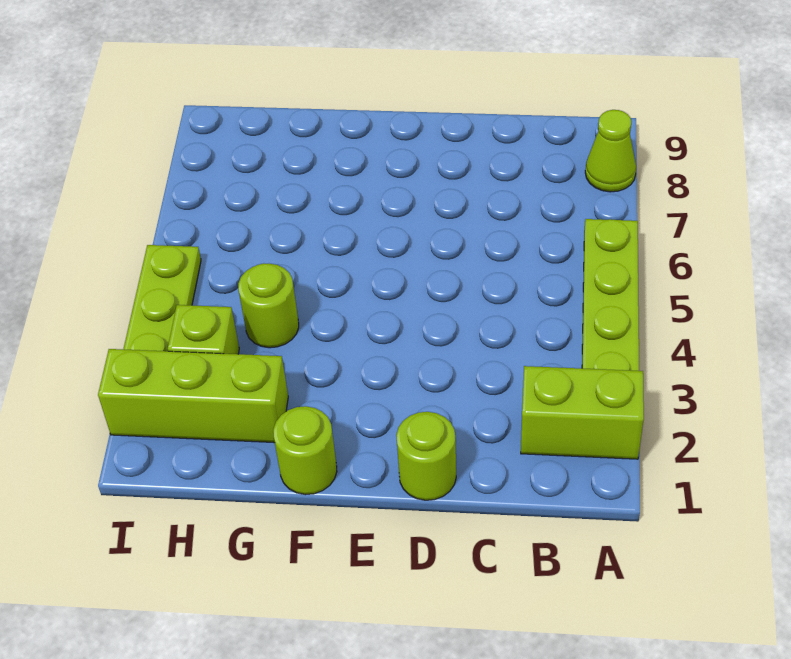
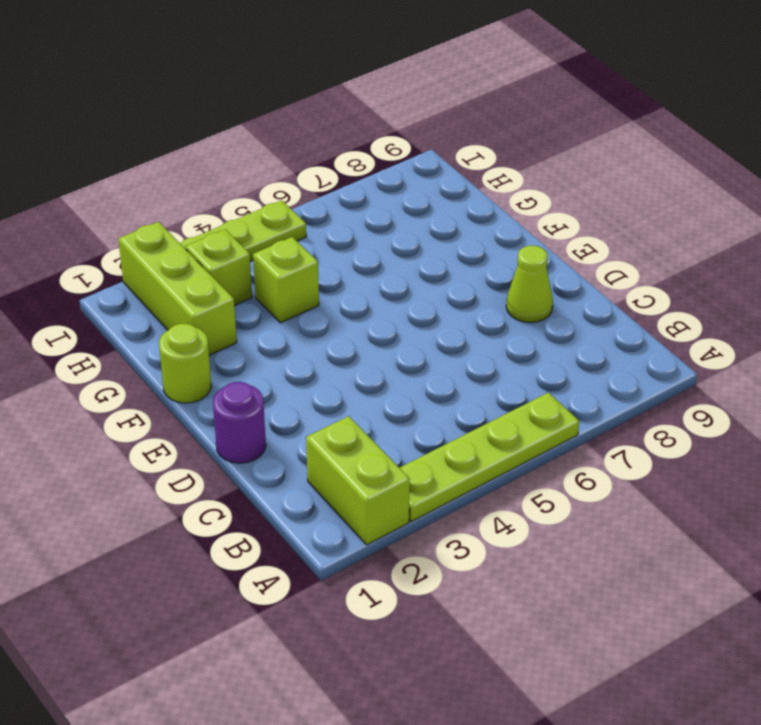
lime 1x1 cone [585,110,636,192] -> lime 1x1 cone moved to [506,246,553,323]
lime 1x1 round brick [396,412,456,500] -> purple 1x1 round brick [213,382,266,463]
lime 1x1 round brick [238,263,299,348] -> lime 1x1 brick [253,237,319,323]

